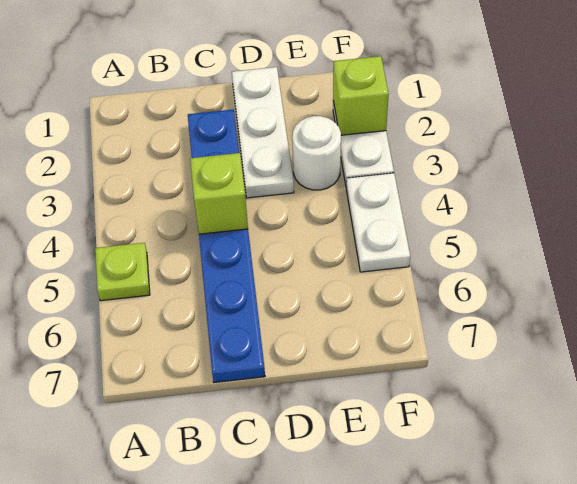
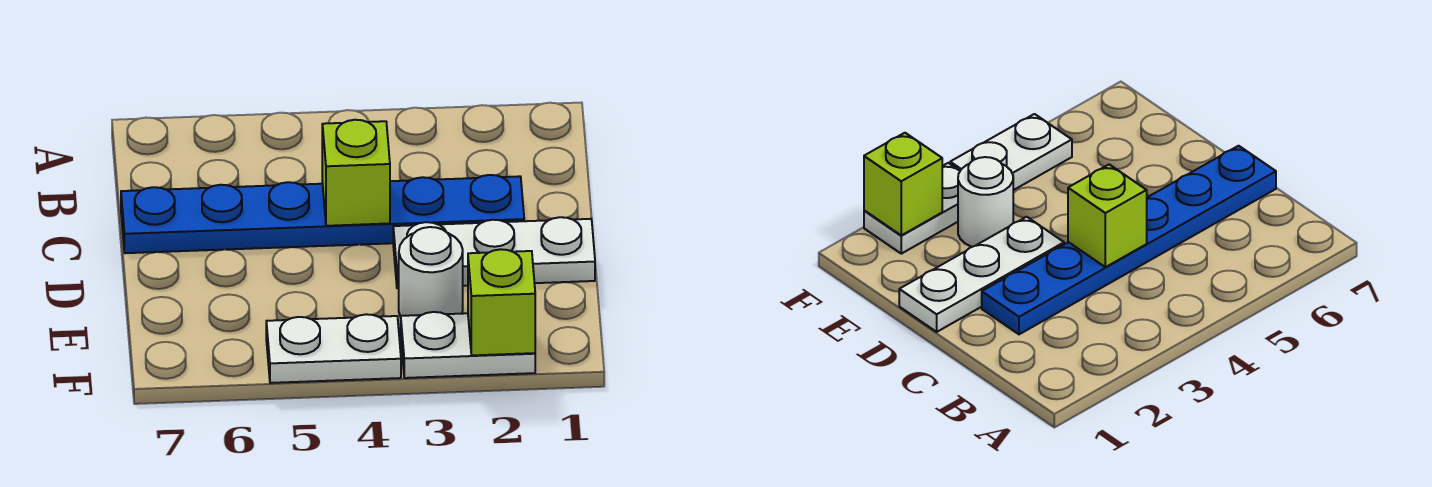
lime 1x1 plate [95,243,150,301] -> none

